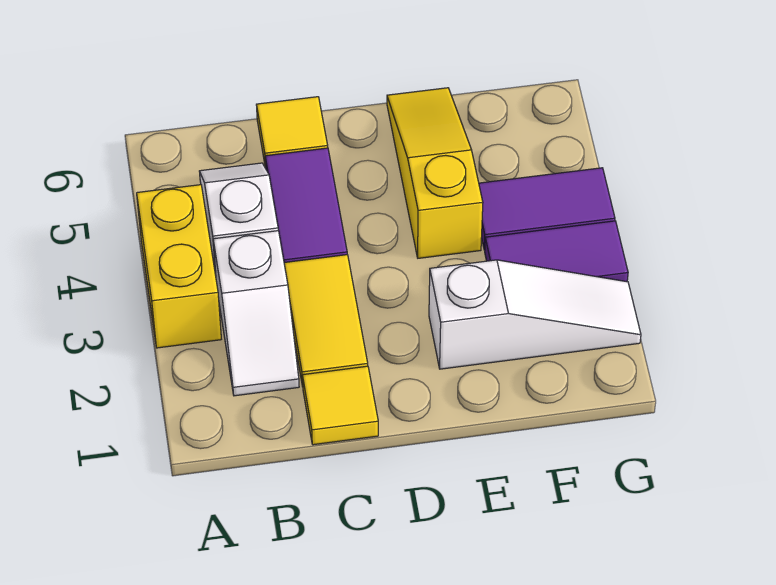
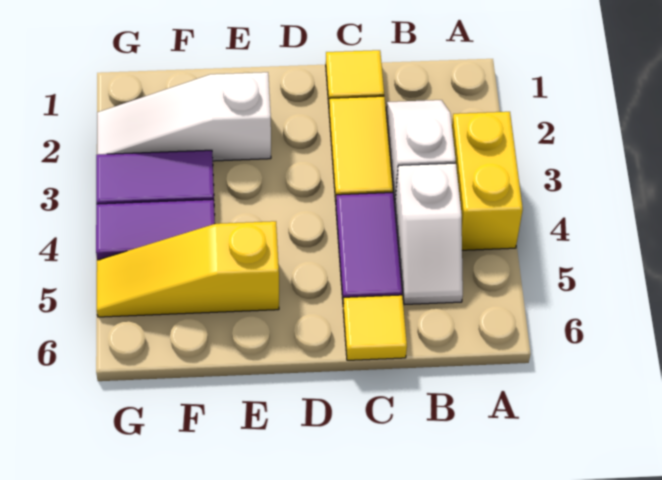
yellow 1x3 slope [387,88,483,258] -> yellow 1x3 slope turned to [97,221,279,317]

